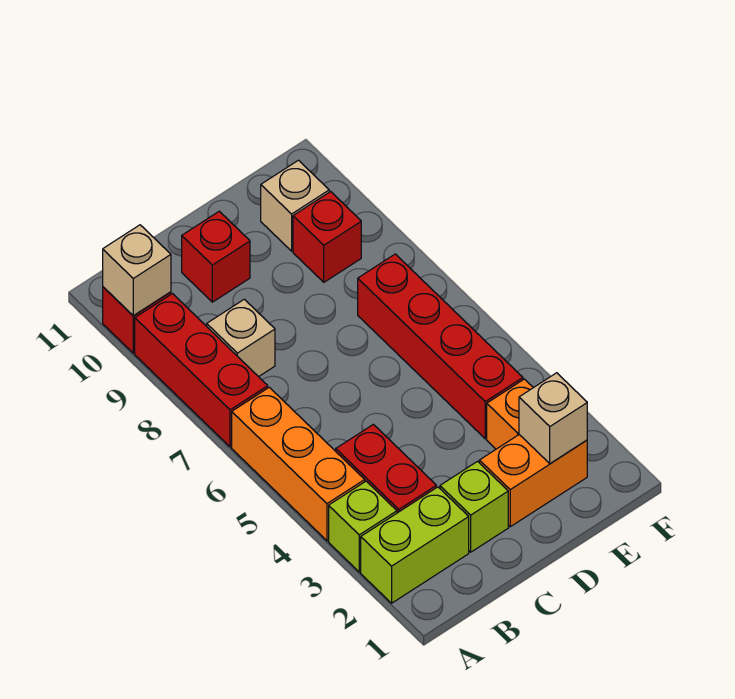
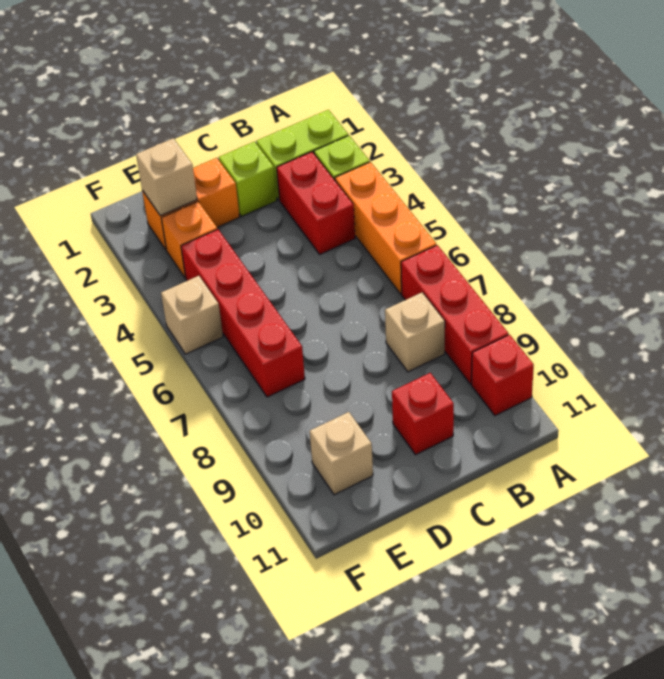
tan 1x1 brick [103,225,171,315] -> tan 1x1 brick moved to [161,276,223,354]
red 1x1 brick [293,192,361,282] -> none

